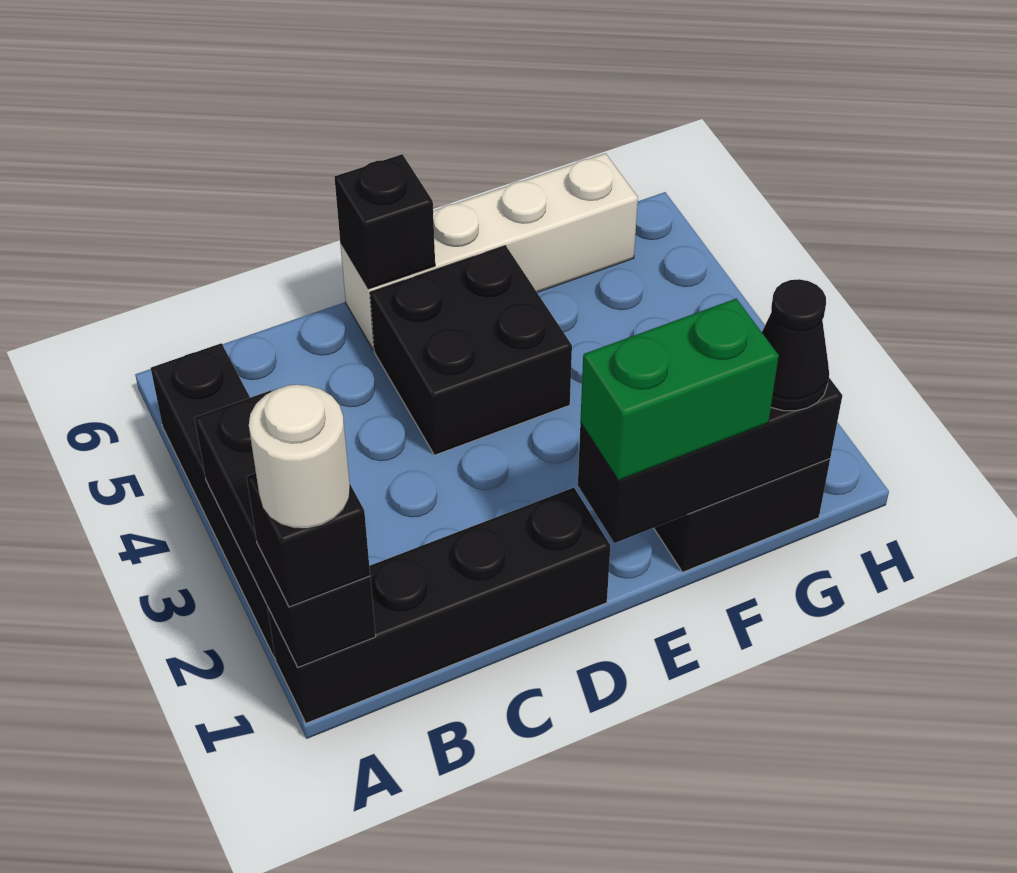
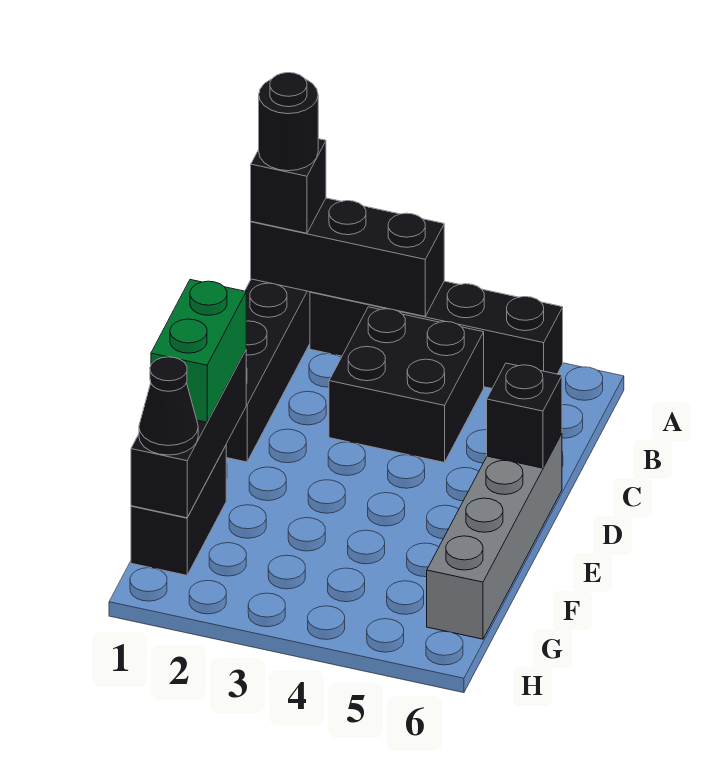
white 1x1 round brick [249,385,350,529] -> black 1x1 round brick [259,73,318,171]
black 2x2 brick [370,246,572,455] -> black 2x2 brick moved to [329,307,484,463]
white 1x4 brick [340,153,638,350] -> grey 1x4 brick [427,434,562,639]

